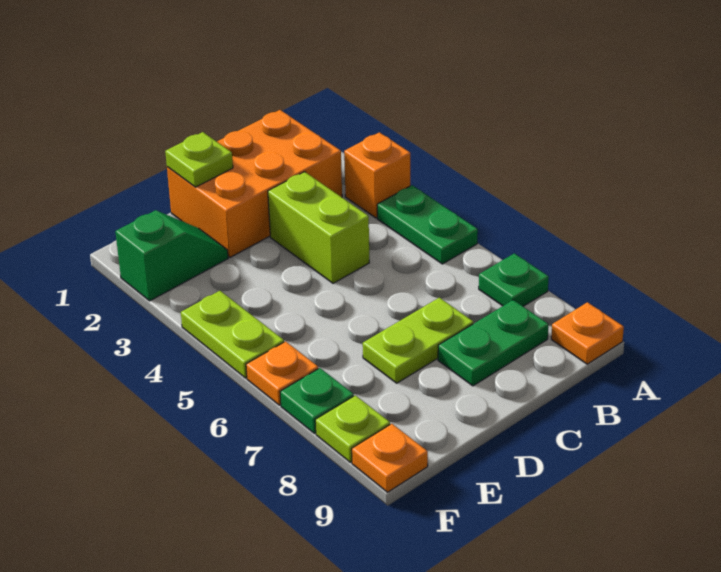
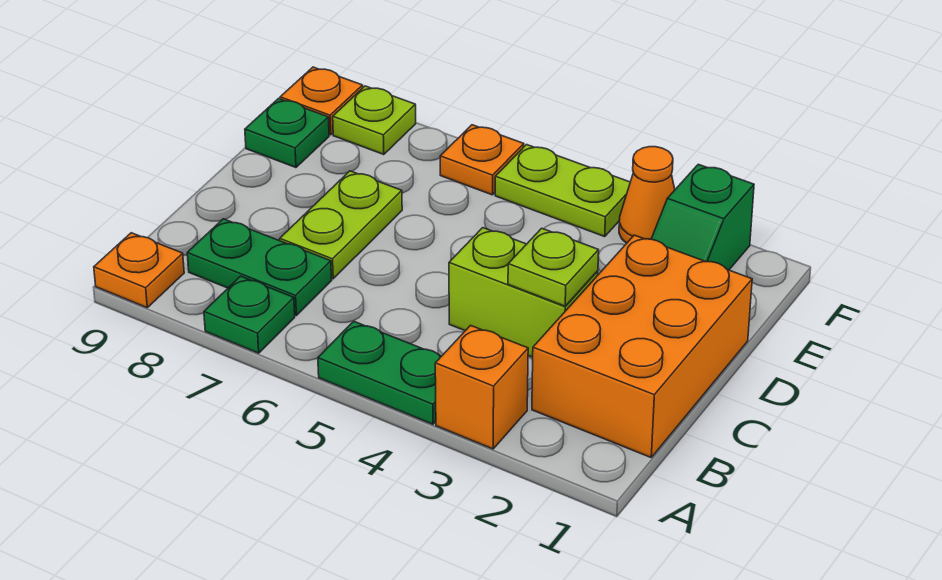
green 1x2 plate [438,300,548,386] -> green 1x2 plate turned to [187,219,332,316]
lime 1x1 plate [165,132,233,187] -> lime 1x1 plate moved to [508,228,599,306]
none -> orange 1x1 cone [619,147,675,243]
green 1x1 plate [280,368,354,433] -> green 1x1 plate moved to [245,99,329,168]

